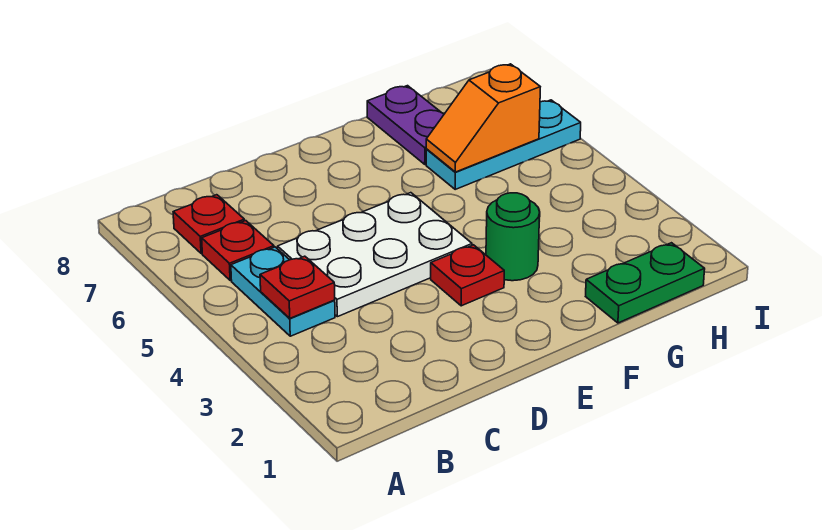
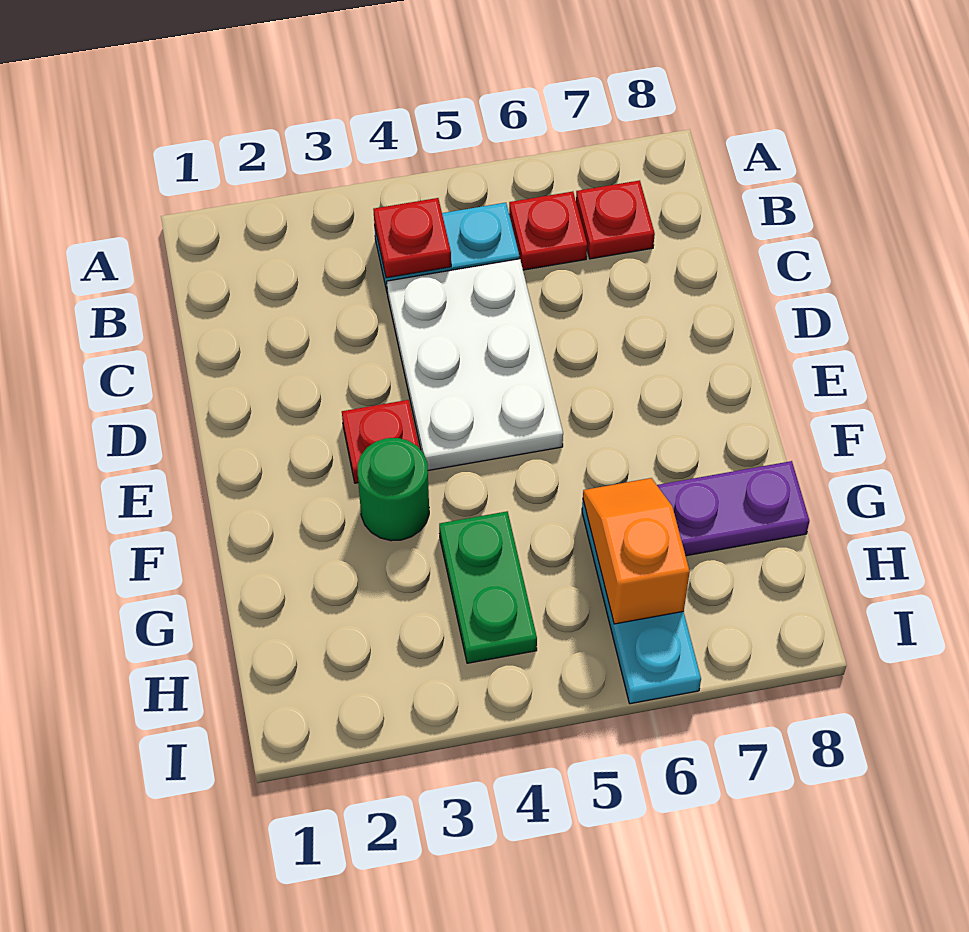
green 1x2 plate [586,243,705,323] -> green 1x2 plate moved to [439,511,537,663]

